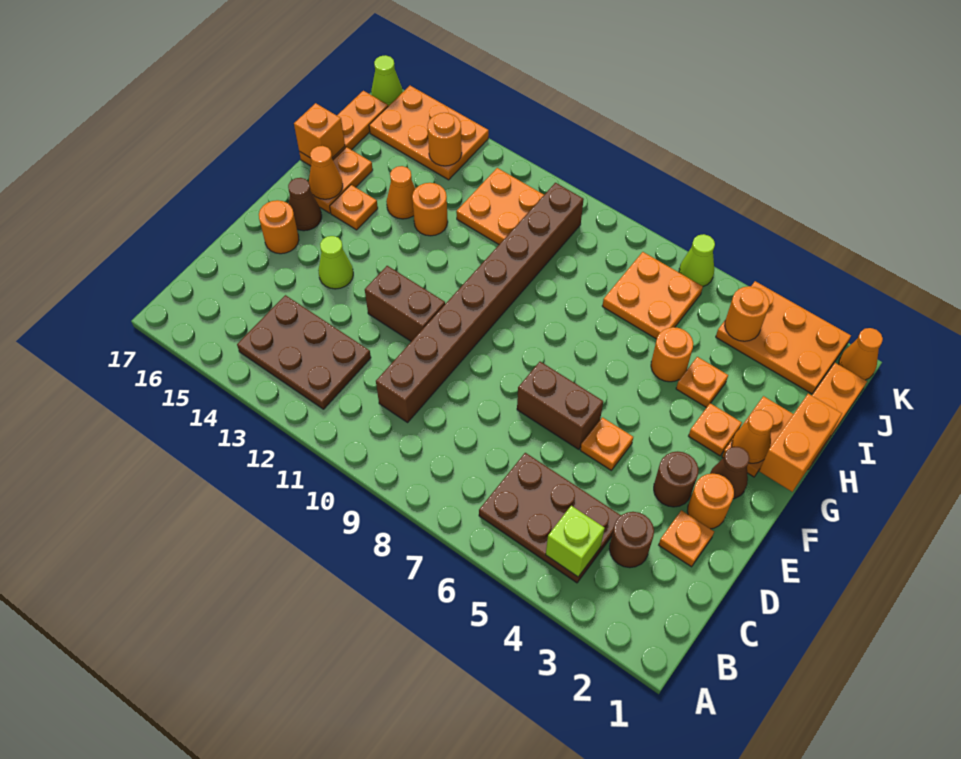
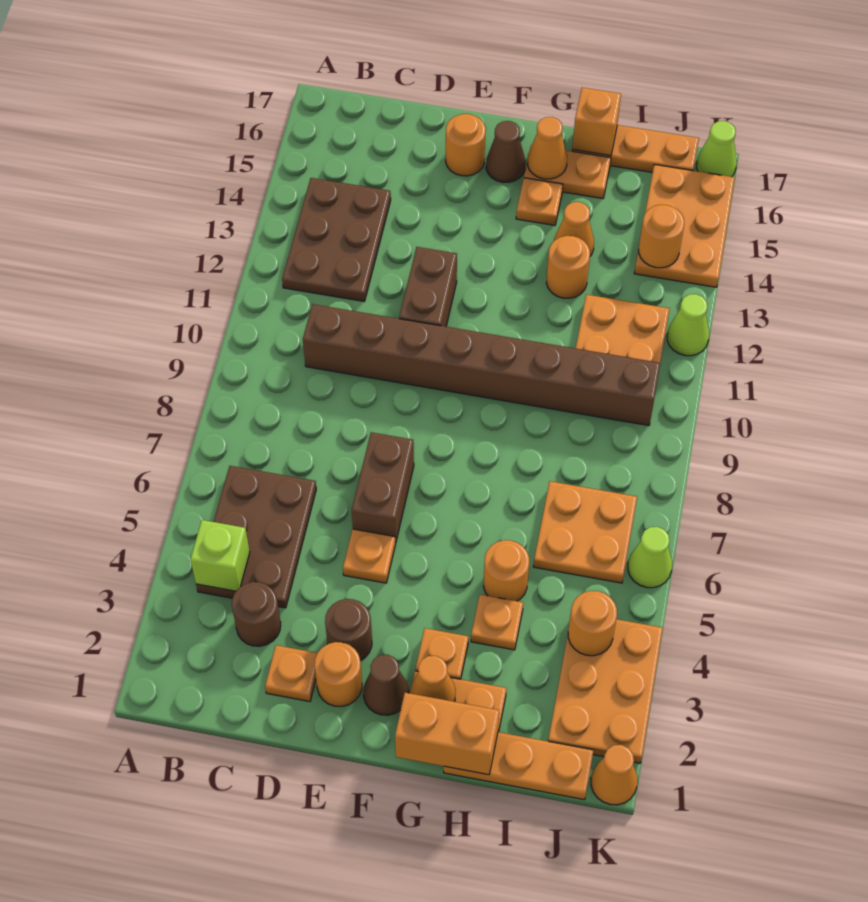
lime 1x1 cone [318,236,353,289] -> lime 1x1 cone moved to [667,294,709,356]

